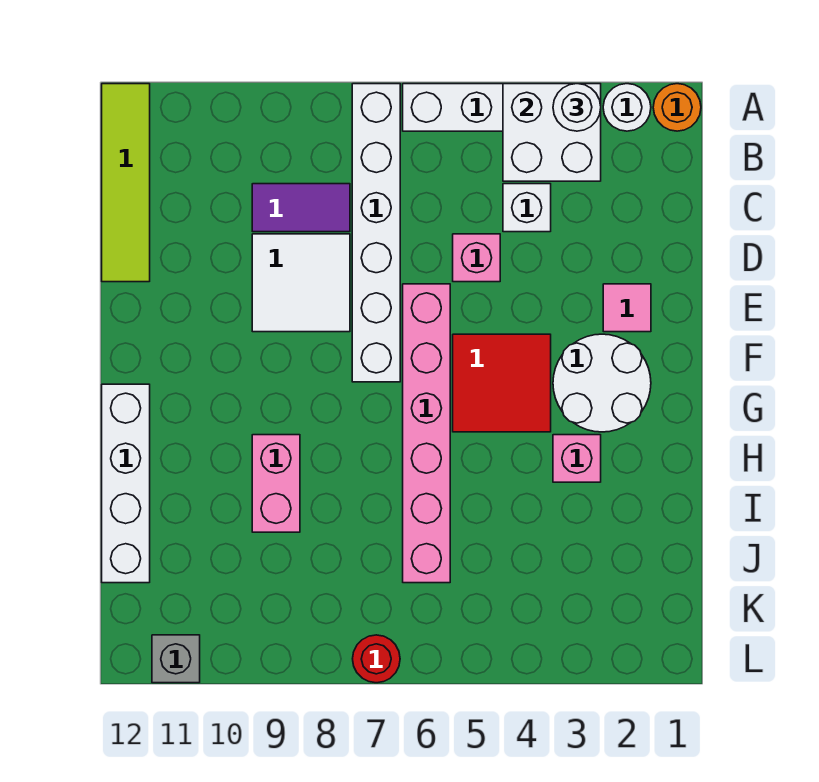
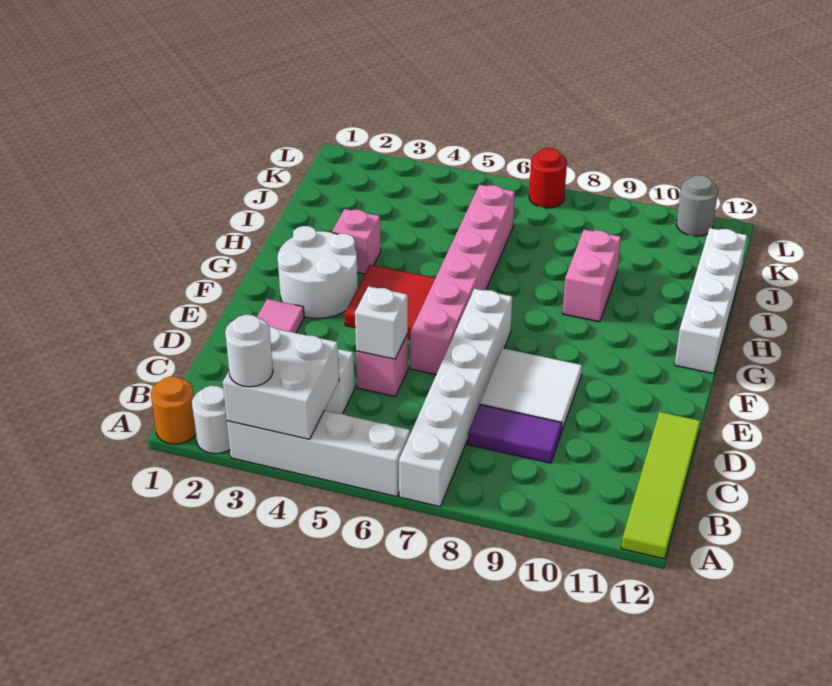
none -> white 1x1 brick [355,286,408,359]
grey 1x1 brick [152,635,200,683] -> grey 1x1 round brick [676,175,718,236]

